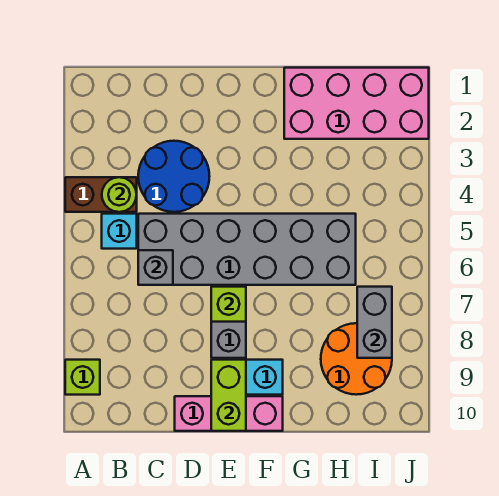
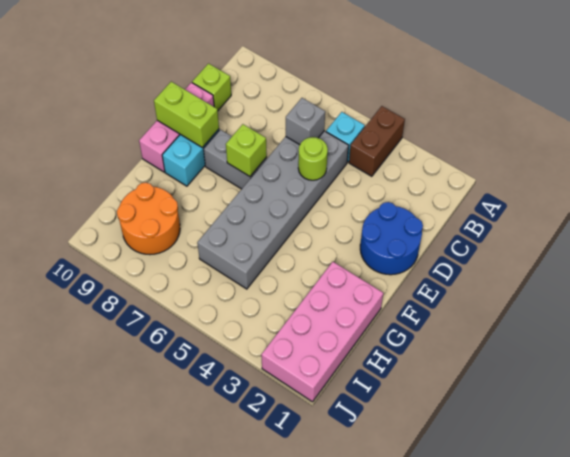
lime 1x1 brick [65,360,100,395] -> lime 1x1 brick moved to [192,64,231,110]
lime 1x1 round brick [102,177,136,212] -> lime 1x1 round brick moved to [298,137,328,180]
blue 2x2 round brick [138,141,209,212] -> blue 2x2 round brick moved to [360,202,423,275]
grey 1x2 brick [357,287,392,358] -> none

